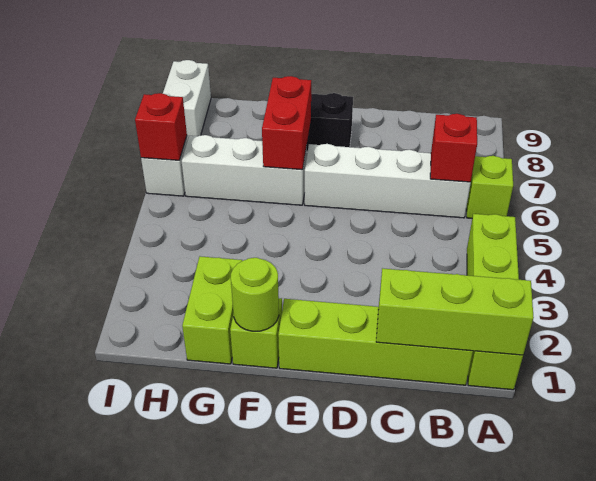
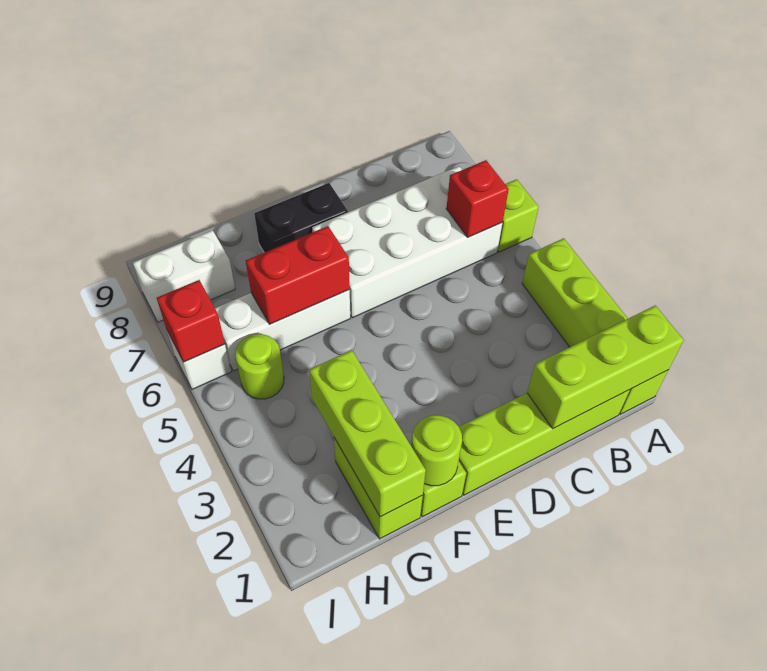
white 1x4 brick [305,144,471,218] -> white 2x4 brick [312,166,502,318]
red 1x2 brick [262,76,311,170] -> red 1x2 brick turned to [246,226,350,324]
none -> lime 1x3 brick [309,350,426,517]
none -> lime 1x1 round brick [235,334,284,399]
white 1x2 brick [163,60,211,140] -> white 1x2 brick turned to [133,230,235,322]

